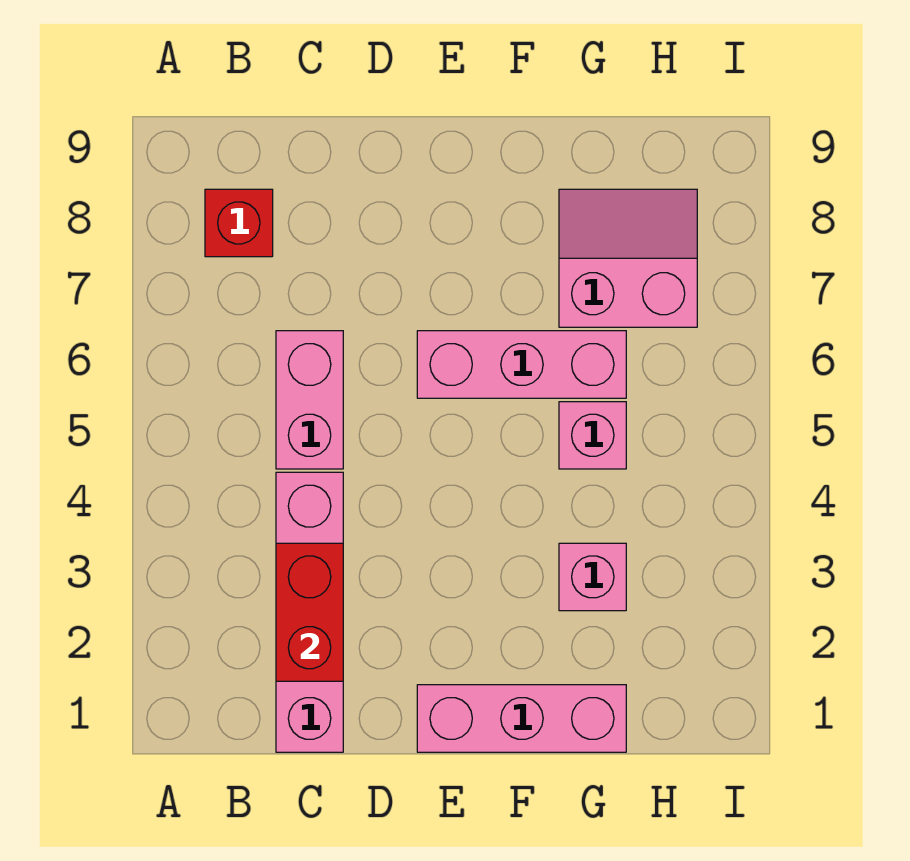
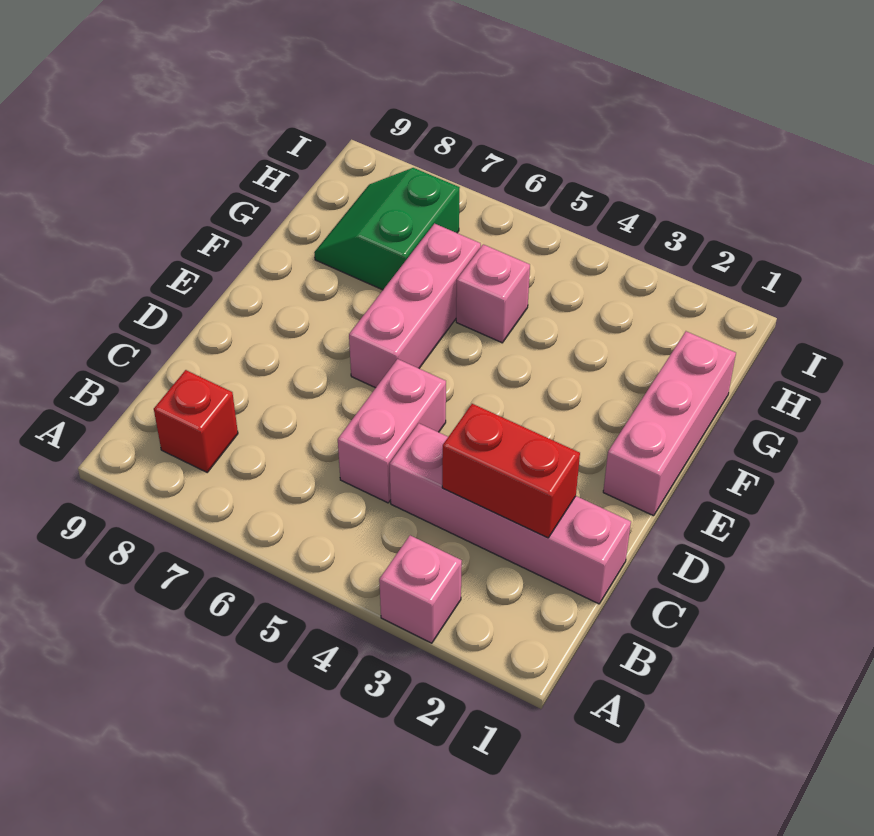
pink 1x2 brick [276,331,343,469] -> pink 1x2 brick turned to [338,359,446,503]
pink 1x1 brick [559,543,626,611] -> pink 1x1 brick moved to [379,535,462,643]
pink 2x2 slope [559,189,697,327] -> green 2x2 slope [314,168,460,290]

